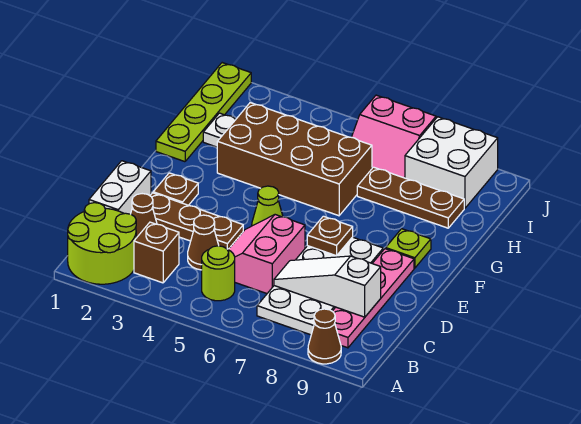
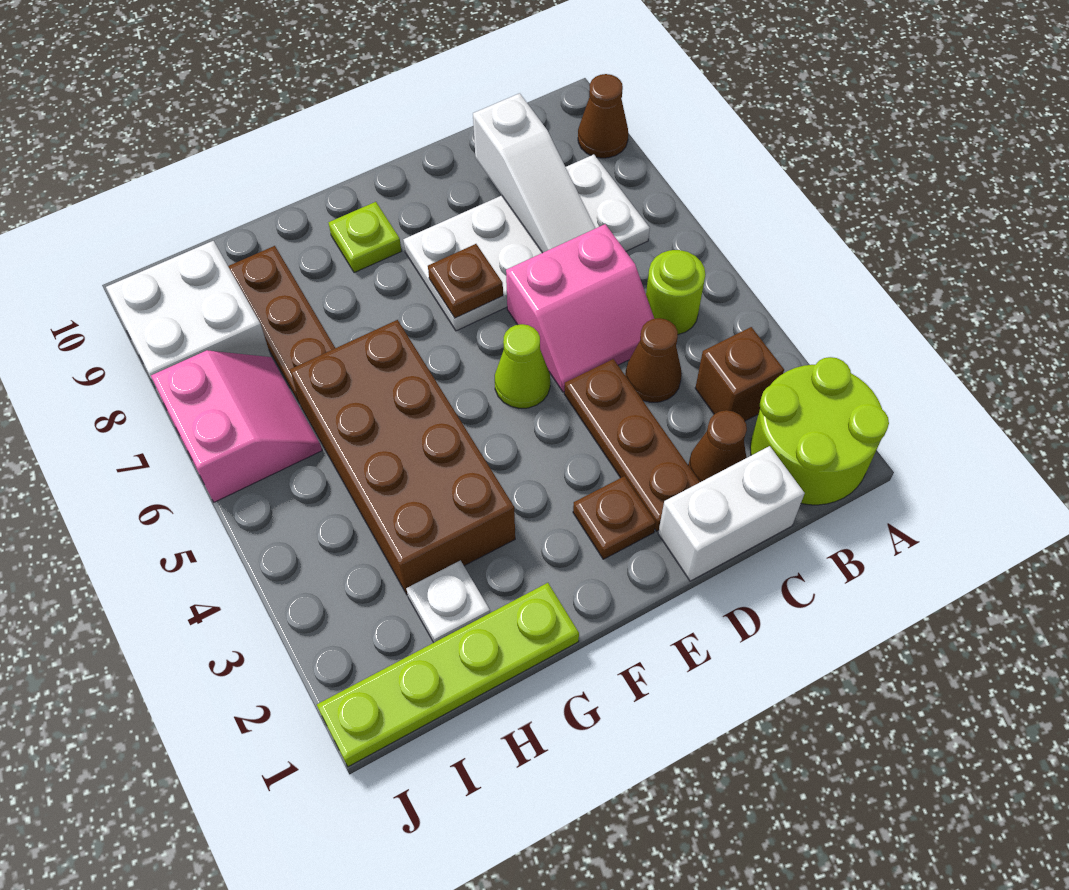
pink 1x4 plate [332,249,414,348] -> none

